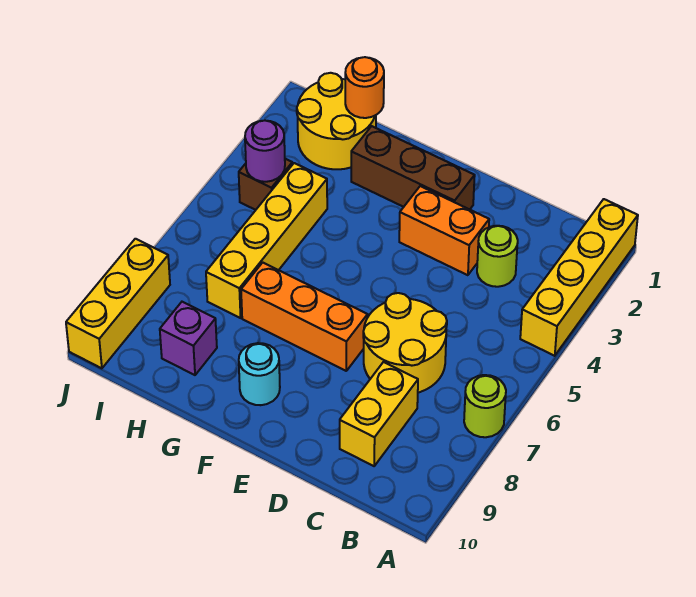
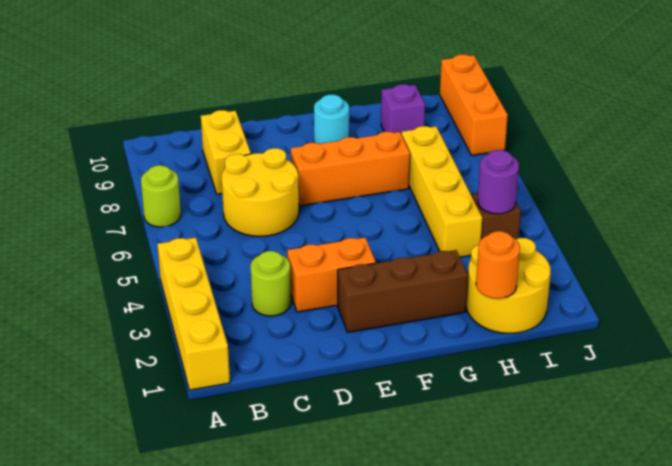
yellow 1x3 brick [66,239,170,368] -> orange 1x3 brick [440,55,508,155]

